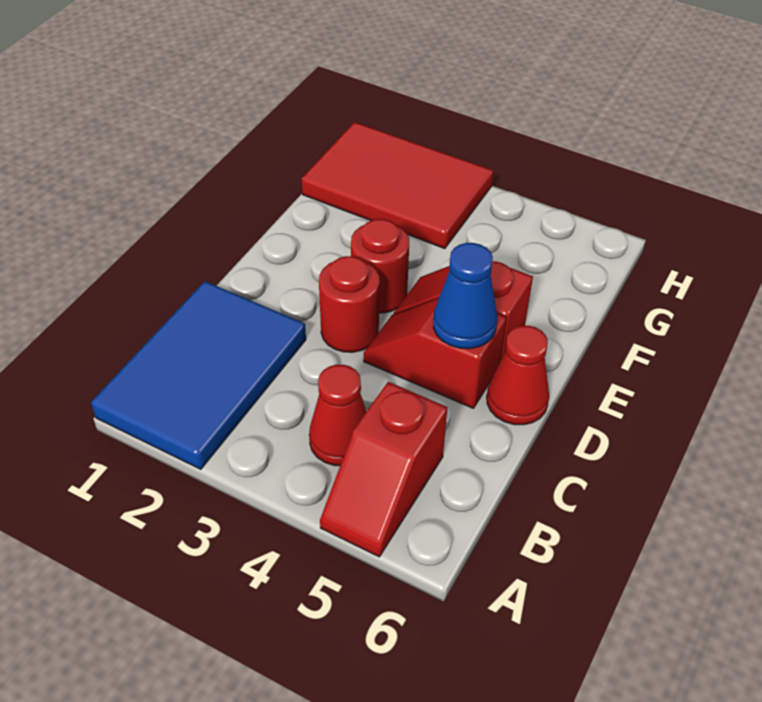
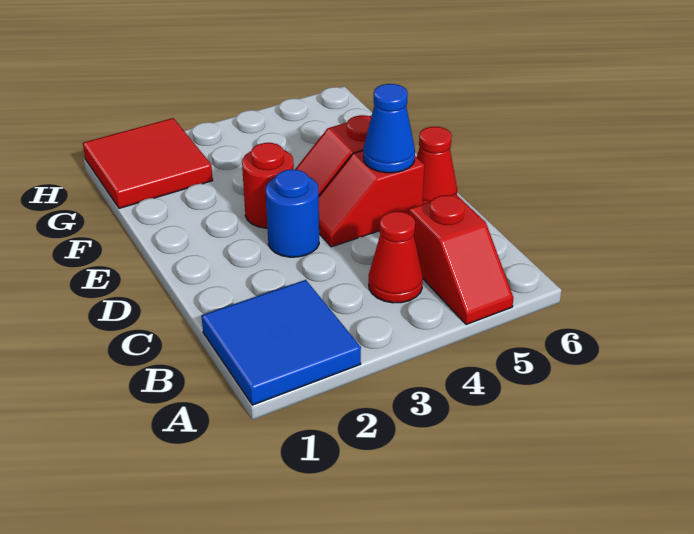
blue 2x3 tile [91,281,306,469] -> blue 2x2 tile [201,280,361,405]
red 1x1 round brick [319,256,380,352] -> blue 1x1 round brick [266,169,319,257]
red 2x3 tile [301,122,493,249] -> red 2x2 tile [83,118,213,208]

